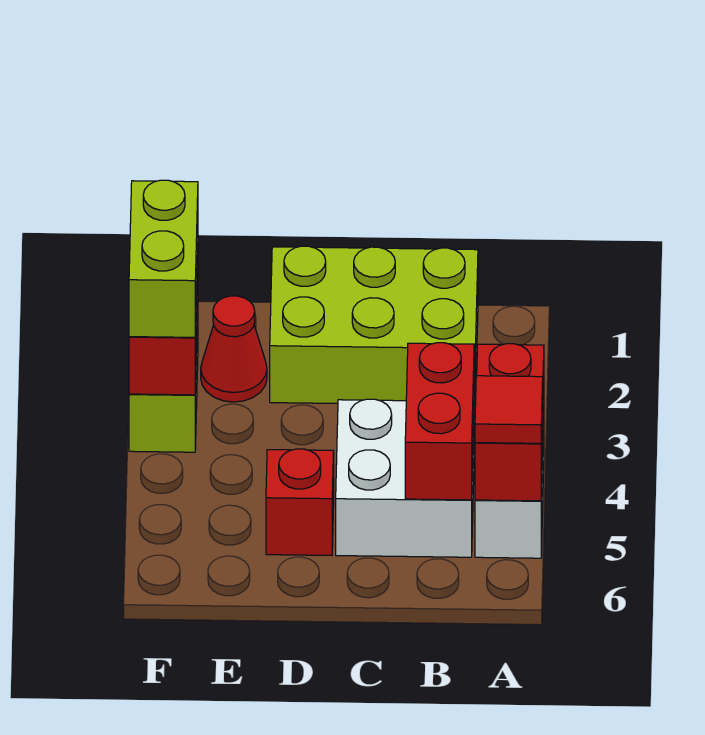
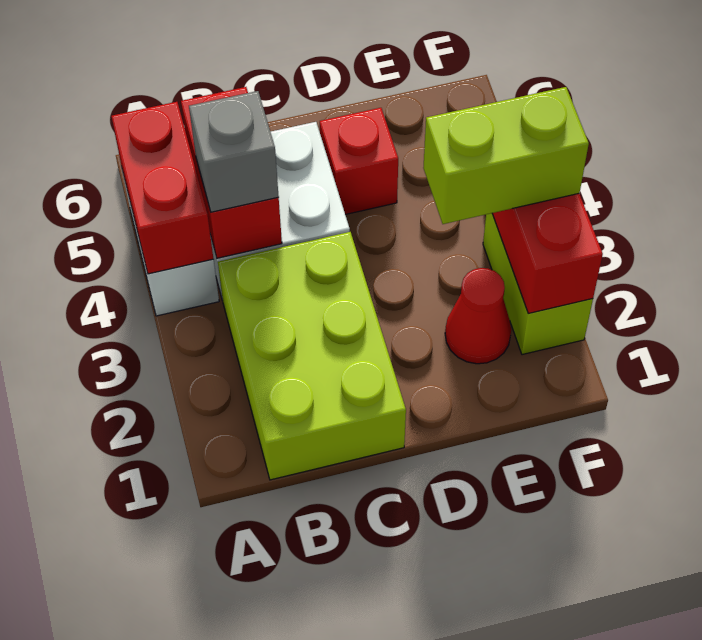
red 1x1 tile [475,376,543,443] -> none
lime 2x3 brick [270,246,478,405] -> lime 2x3 brick turned to [218,232,406,480]
none -> grey 1x1 brick [189,91,279,212]
lime 1x2 brick [129,180,198,337] -> lime 1x2 brick turned to [423,87,589,224]

